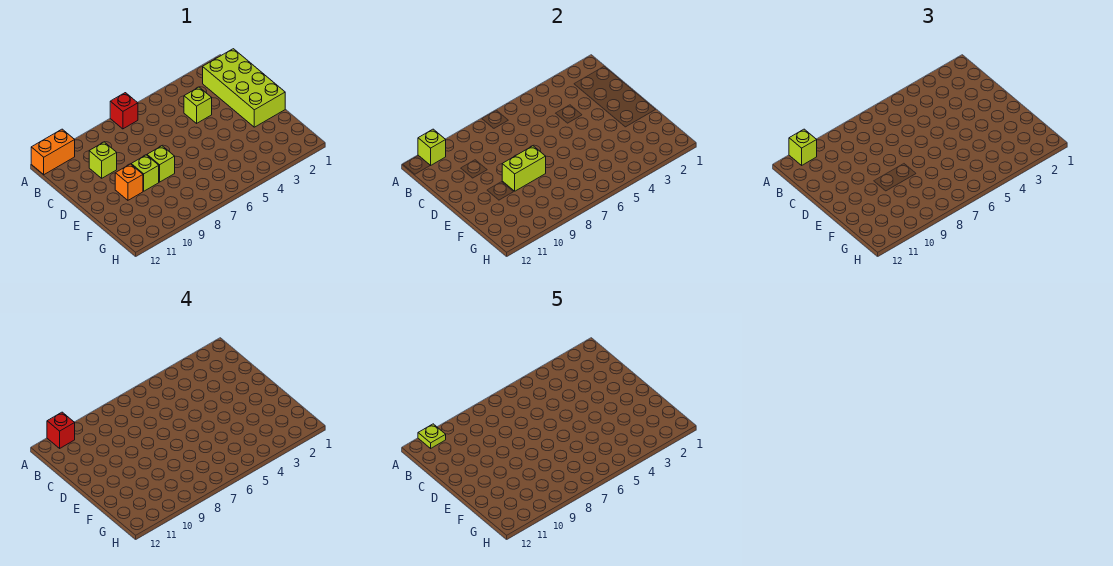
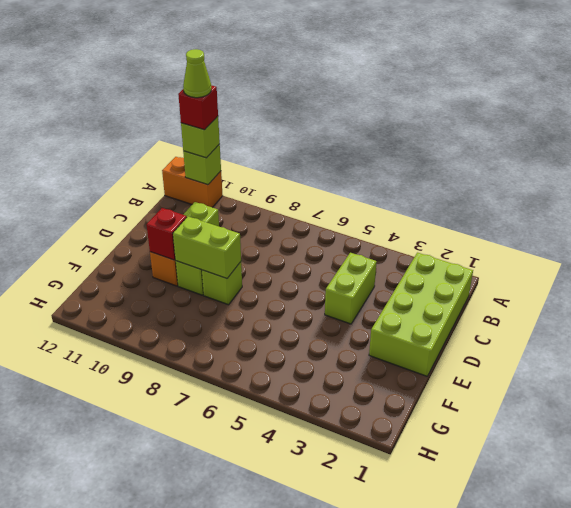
red 1x1 brick [110,93,138,129] -> red 1x1 brick moved to [146,208,187,260]
lime 1x1 plate [418,424,446,448] -> lime 1x1 cone [183,49,211,98]
lime 1x1 brick [184,87,212,123] -> lime 1x2 brick [325,253,377,324]

